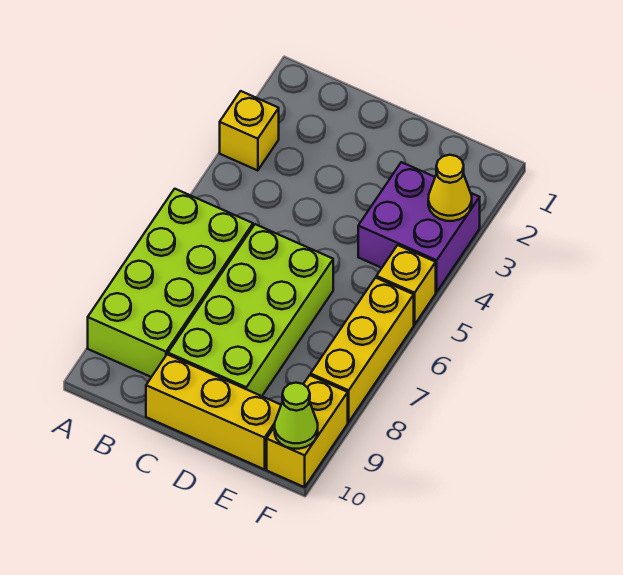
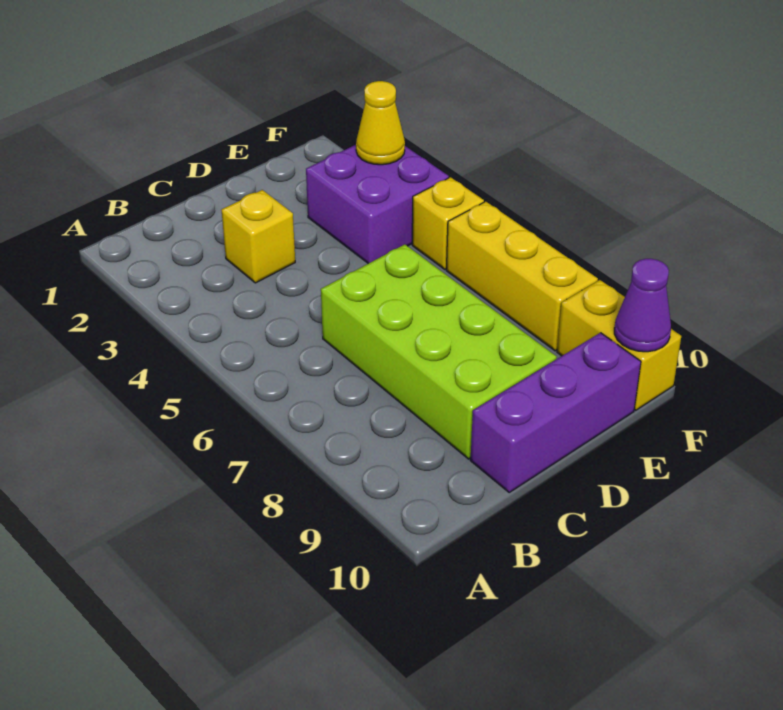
yellow 1x1 brick [220,91,279,171] -> yellow 1x1 brick moved to [222,190,295,283]
lime 2x4 brick [88,189,253,377] -> none
yellow 1x3 brick [146,354,281,469] -> purple 1x3 brick [470,333,641,492]
lime 1x1 cone [275,383,318,449] -> purple 1x1 cone [614,259,671,352]

